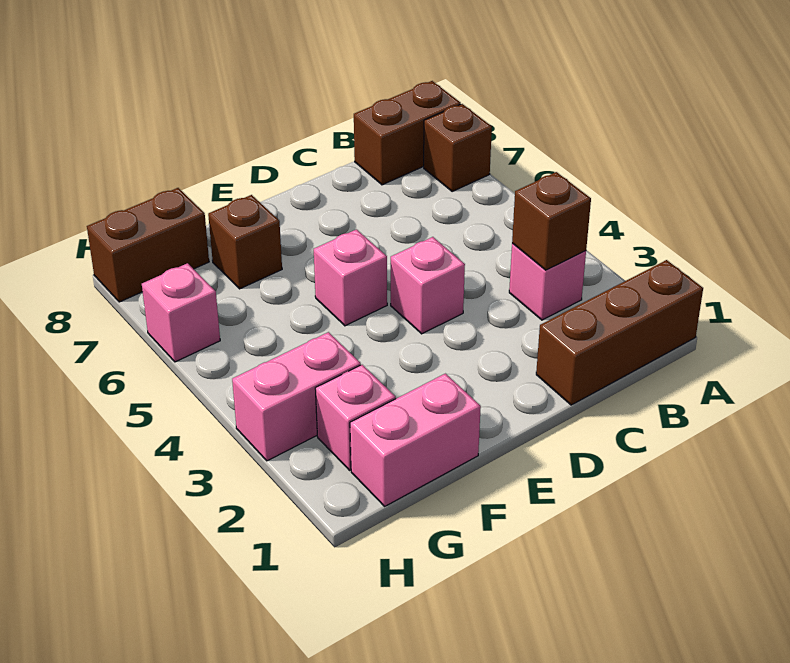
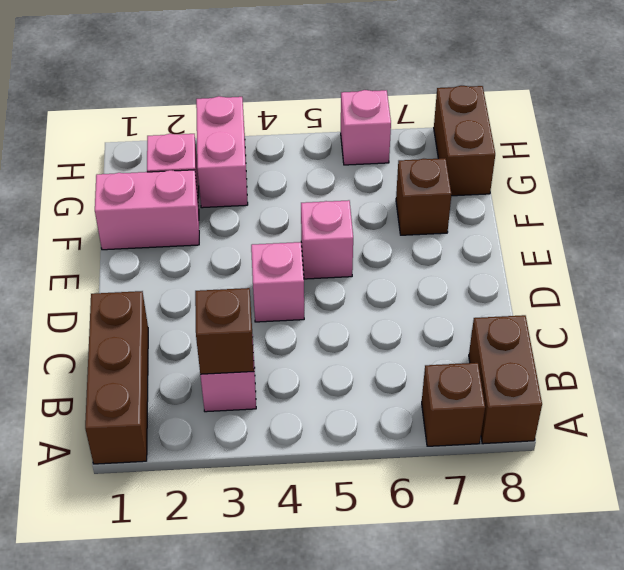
pink 1x2 brick [350,374,481,506] -> pink 1x2 brick turned to [95,170,199,250]

